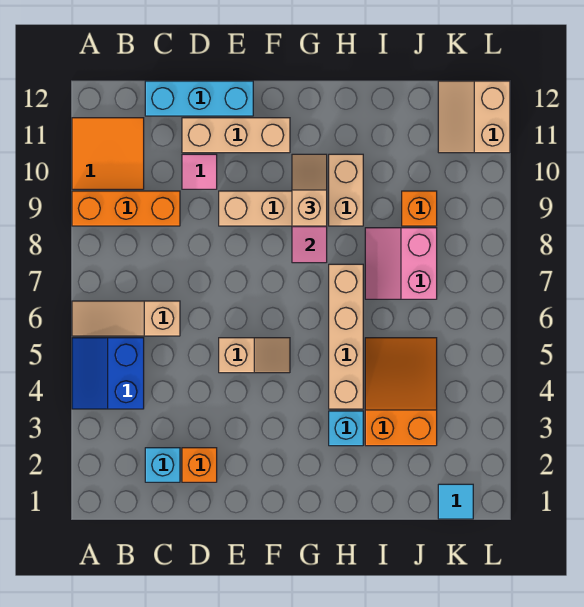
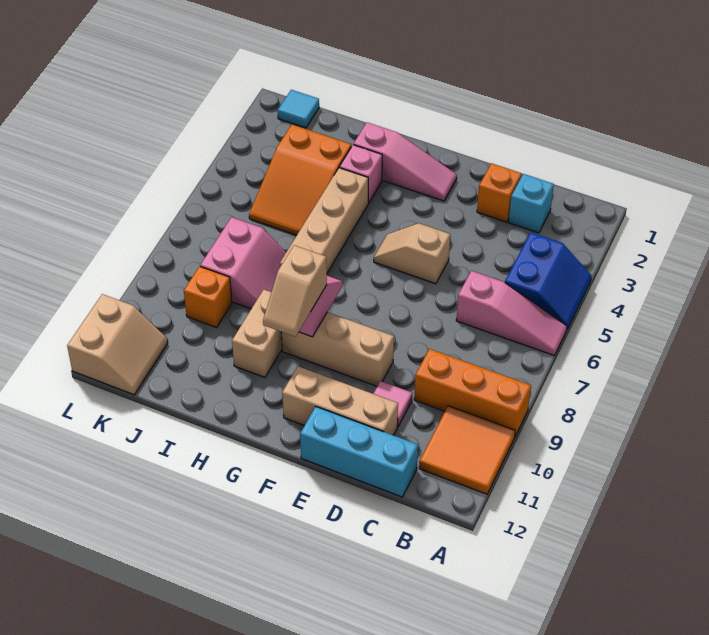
tan 1x3 slope [72,301,180,336] -> pink 1x3 slope [456,271,567,355]
none -> pink 1x3 slope [354,123,457,201]
cyan 1x1 brick [329,411,363,446] -> pink 1x1 brick [339,145,382,203]

